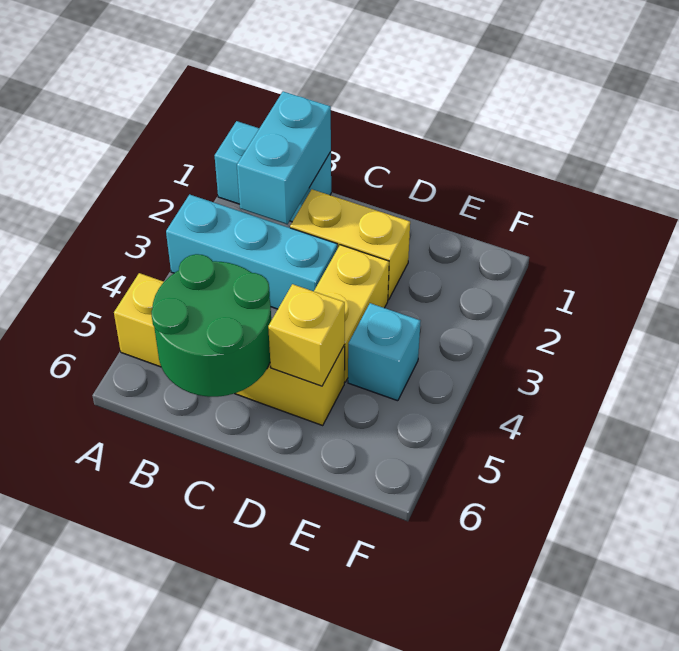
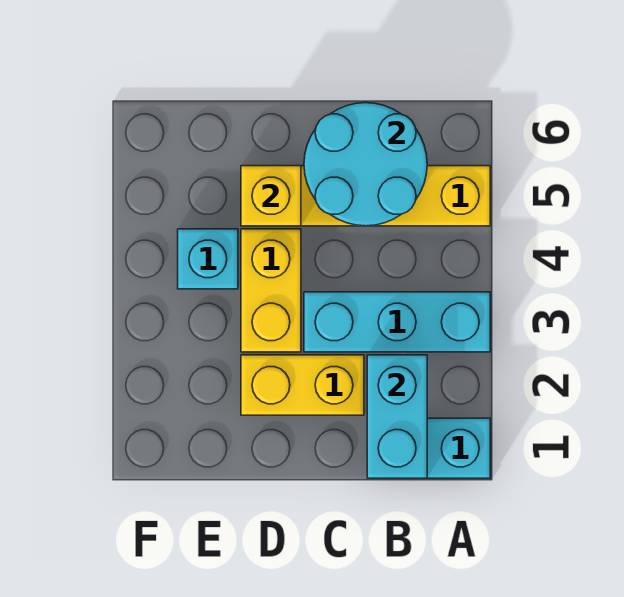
green 2x2 round brick [151,254,271,397] -> cyan 2x2 round brick [304,103,427,226]

